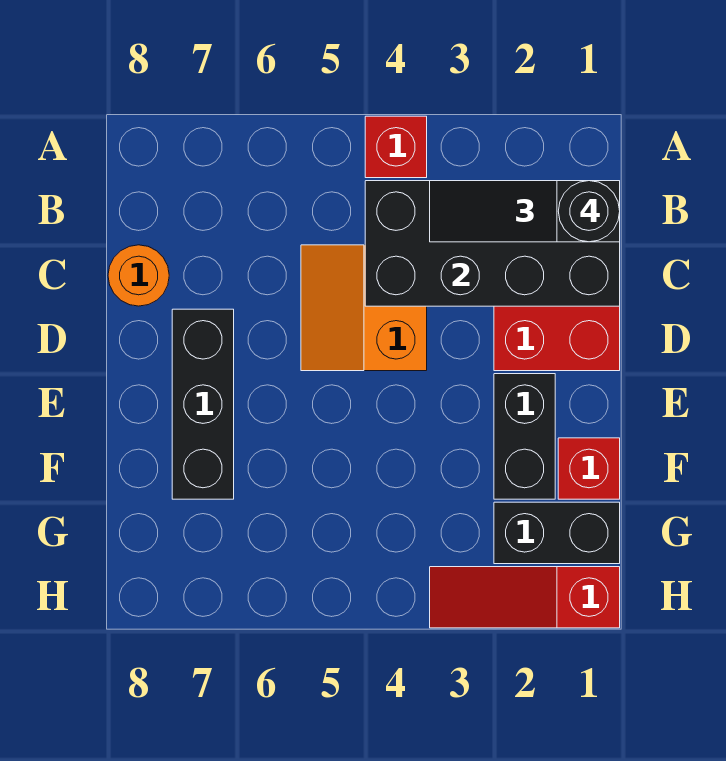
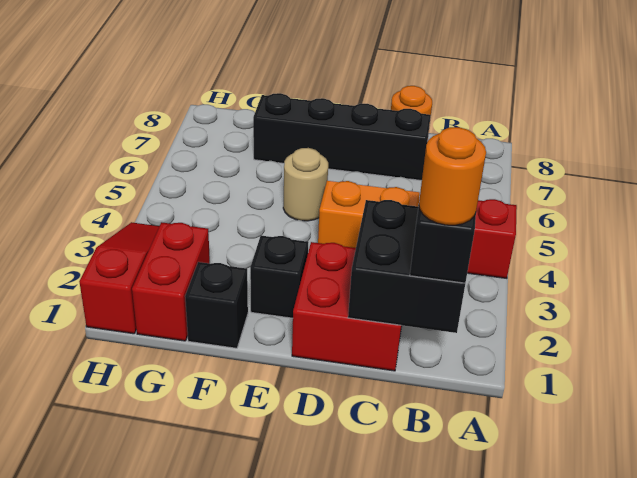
black 2x4 brick [365,181,620,306] -> black 2x2 brick [348,200,465,333]
black 1x1 round brick [558,181,620,242] -> orange 1x1 round brick [419,127,486,225]
black 1x3 brick [172,309,234,499] -> black 1x4 brick [253,93,431,181]
black 1x2 brick [494,374,555,499] -> black 1x1 brick [250,236,308,318]
none -> tan 1x1 round brick [283,148,328,221]
red 1x1 brick [558,438,620,499] -> black 1x1 brick [185,262,248,348]
black 1x2 brick [494,502,620,564] -> red 1x2 brick [132,222,210,341]

